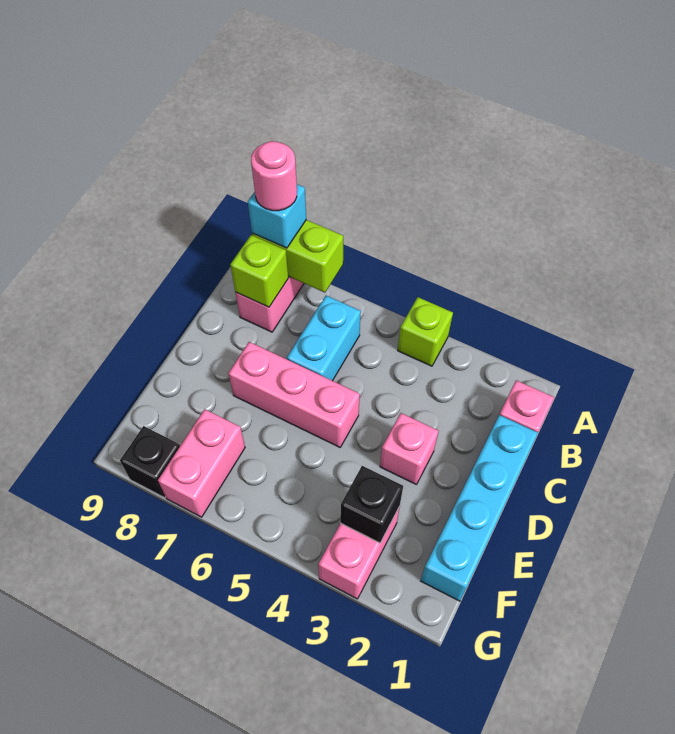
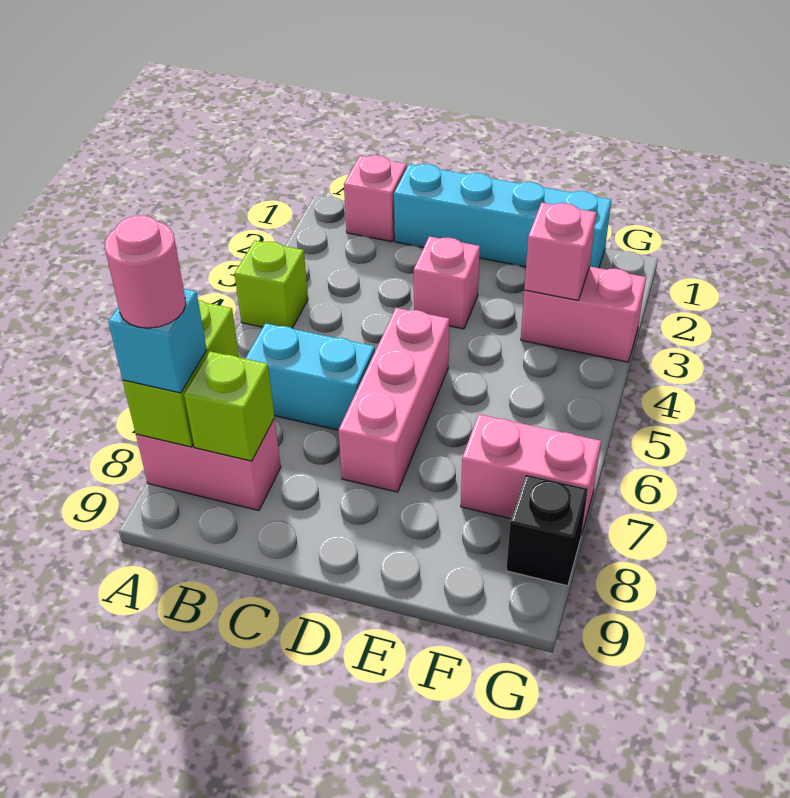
black 1x1 brick [340,466,403,543] -> pink 1x1 brick [524,202,596,300]

